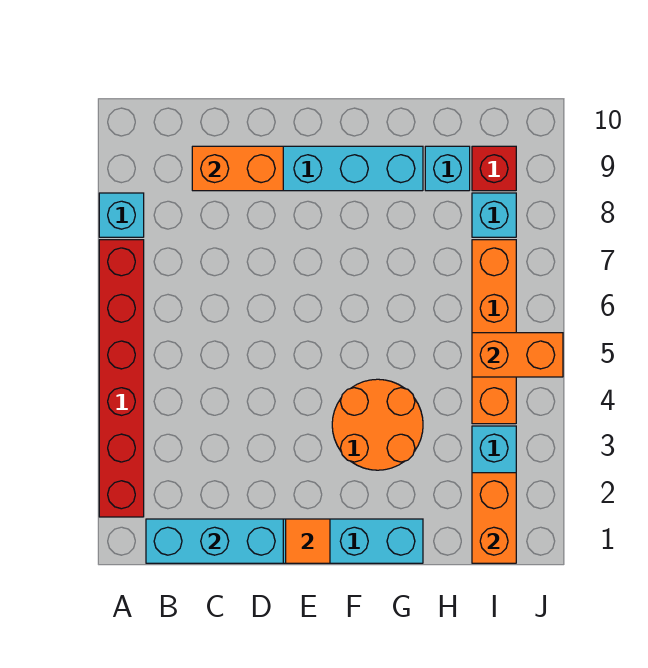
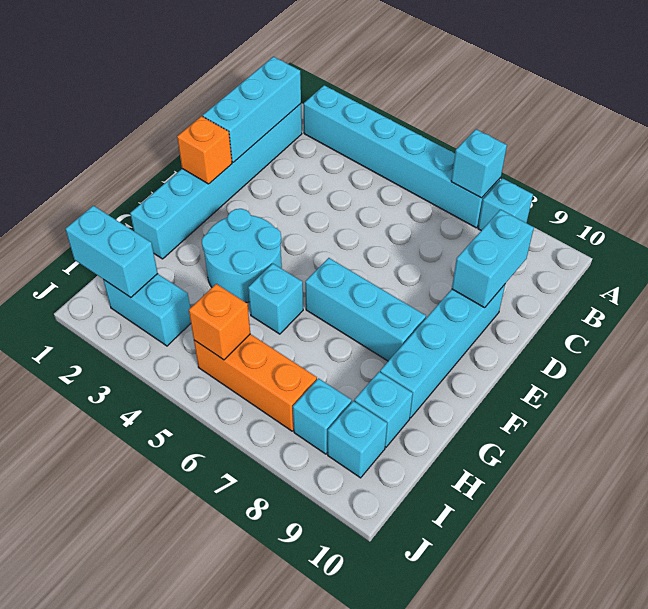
red 1x6 brick [99,240,144,517] -> cyan 1x6 brick [304,85,501,228]
none -> cyan 1x1 brick [451,129,507,198]
orange 1x2 brick [192,146,283,191] -> cyan 1x2 brick [452,210,534,308]
orange 1x1 tile [286,519,330,563] -> orange 1x1 brick [177,116,232,184]
orange 2x2 round brick [332,379,423,470] -> cyan 2x2 round brick [202,209,282,302]
none -> cyan 1x3 brick [305,258,426,361]
none -> cyan 1x1 brick [248,264,303,334]
orange 1x2 brick [472,473,516,563] -> cyan 1x2 brick [65,206,158,297]
orange 1x4 brick [472,240,516,424] -> orange 1x3 brick [194,334,317,431]
orange 1x2 brick [472,333,563,377] -> orange 1x1 brick [189,284,250,360]
red 1x1 brick [472,146,516,191] -> cyan 1x1 brick [328,401,387,478]

